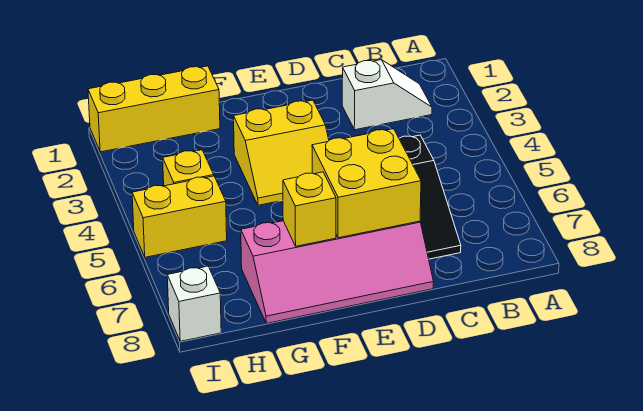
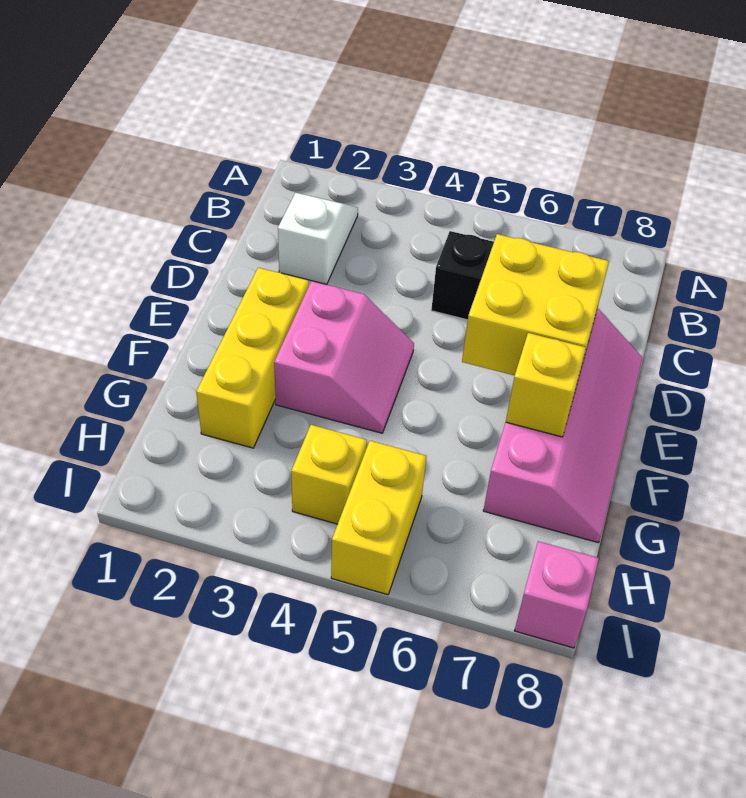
yellow 2x2 slope [234,100,329,205] -> pink 2x2 slope [274,281,414,433]
yellow 1x3 brick [88,66,220,152] -> yellow 1x3 brick moved to [196,268,309,448]
white 1x1 brick [167,266,221,341] -> pink 1x1 brick [514,541,599,648]

